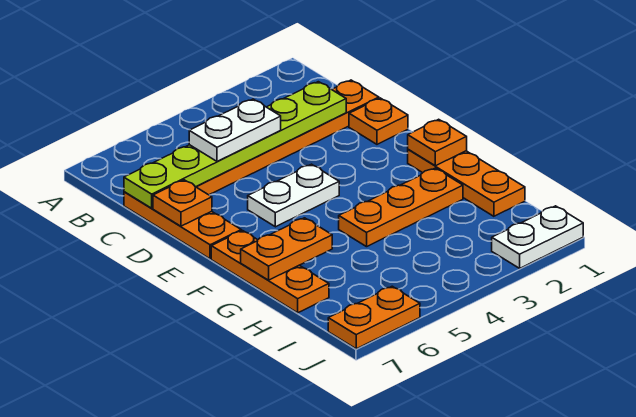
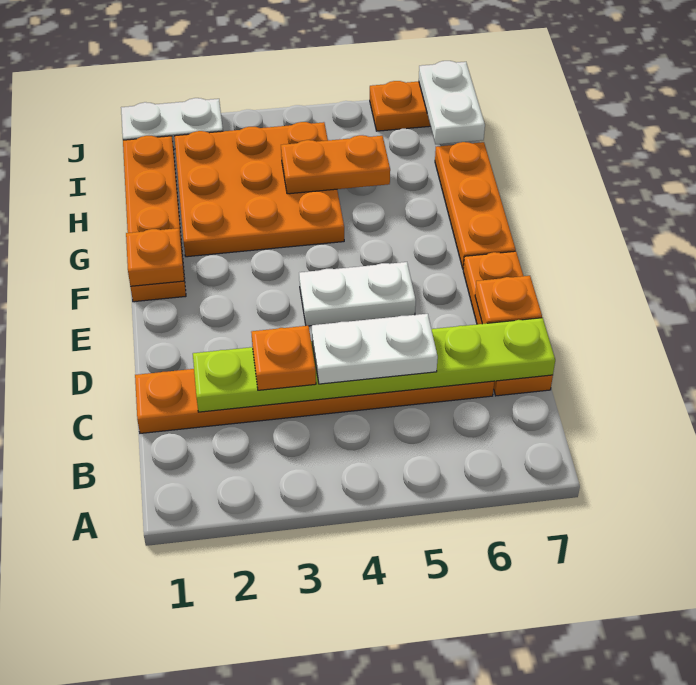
orange 1x1 plate [349,98,408,144] -> orange 1x1 plate moved to [251,326,316,390]
orange 1x3 plate [408,150,525,216] -> orange 1x4 plate [123,136,186,302]
orange 1x3 plate [339,168,463,247] -> orange 3x3 plate [174,122,344,257]
orange 1x2 plate [241,218,332,280] -> orange 1x2 plate moved to [281,135,390,194]
none -> white 1x2 plate [419,61,485,144]

